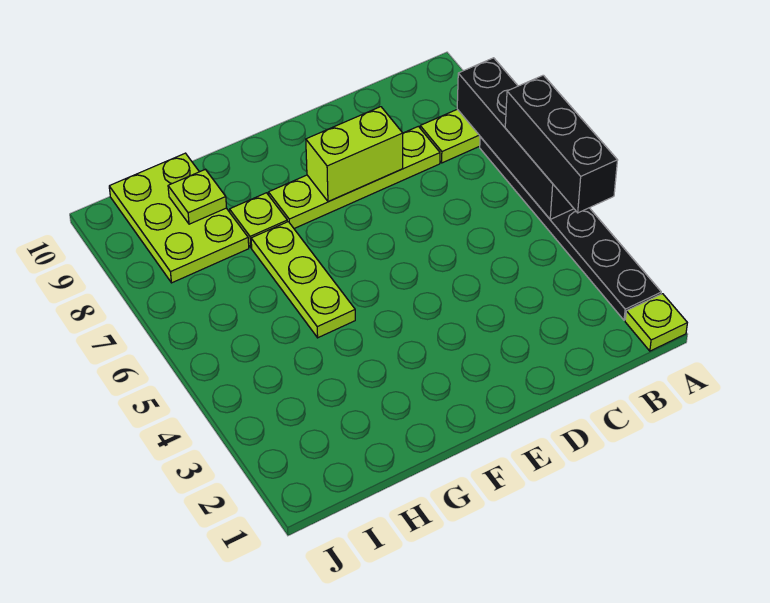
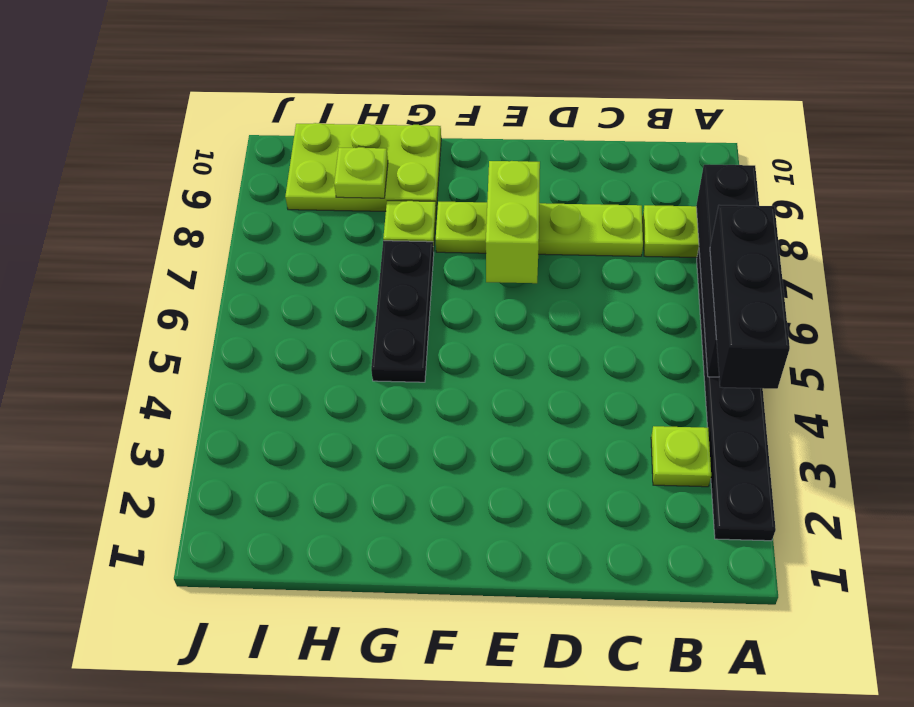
lime 1x1 plate [625,294,687,351] -> lime 1x1 plate moved to [651,426,711,487]
lime 1x2 brick [306,107,403,202] -> lime 1x2 brick turned to [486,161,540,283]
lime 1x3 plate [251,222,355,338] -> black 1x3 plate [371,241,434,382]
lime 2x3 plate [109,153,249,283] -> lime 2x3 plate turned to [285,123,441,211]

